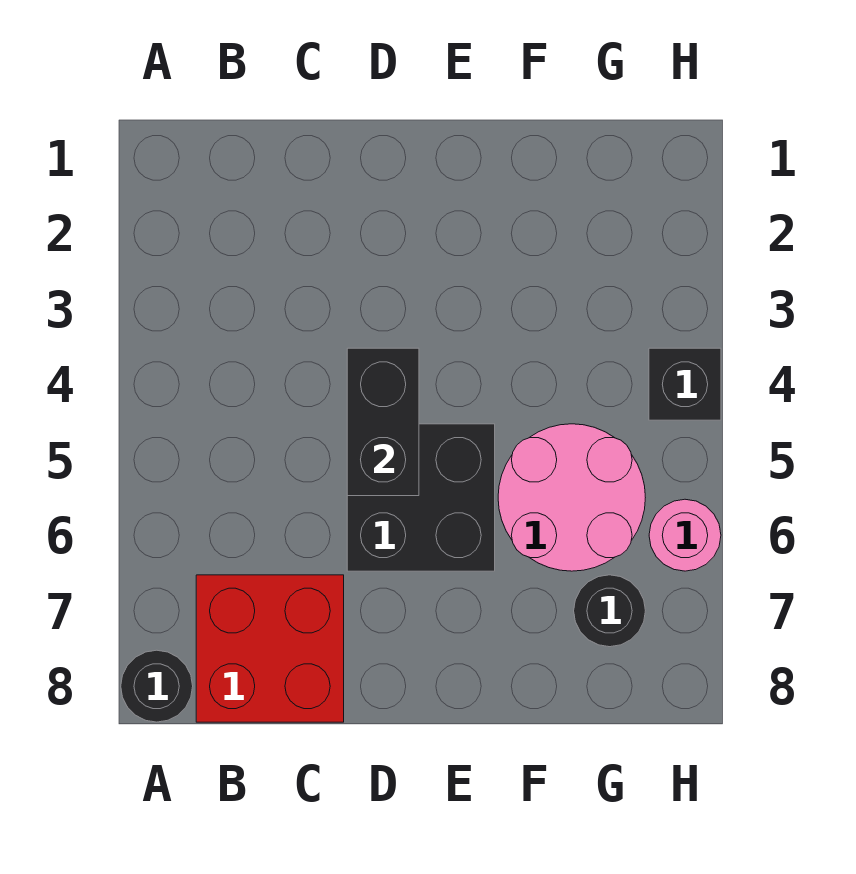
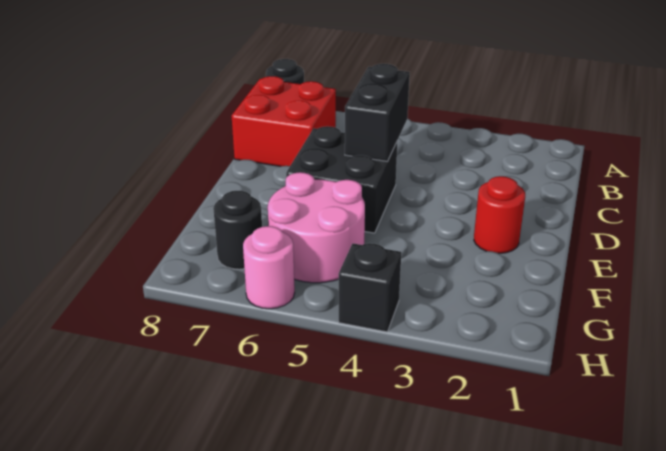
black 1x2 brick [347,348,419,496] -> black 1x2 brick turned to [345,64,410,161]
none -> red 1x1 round brick [474,176,525,253]

